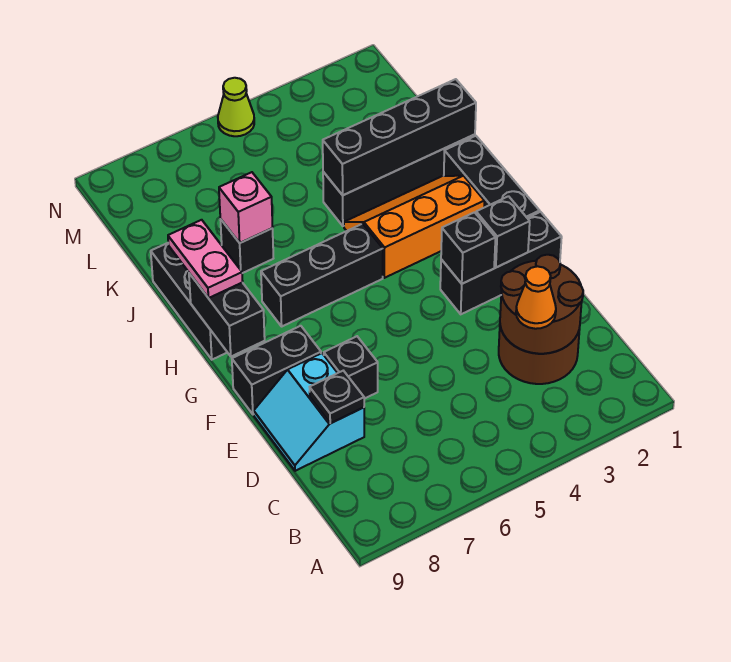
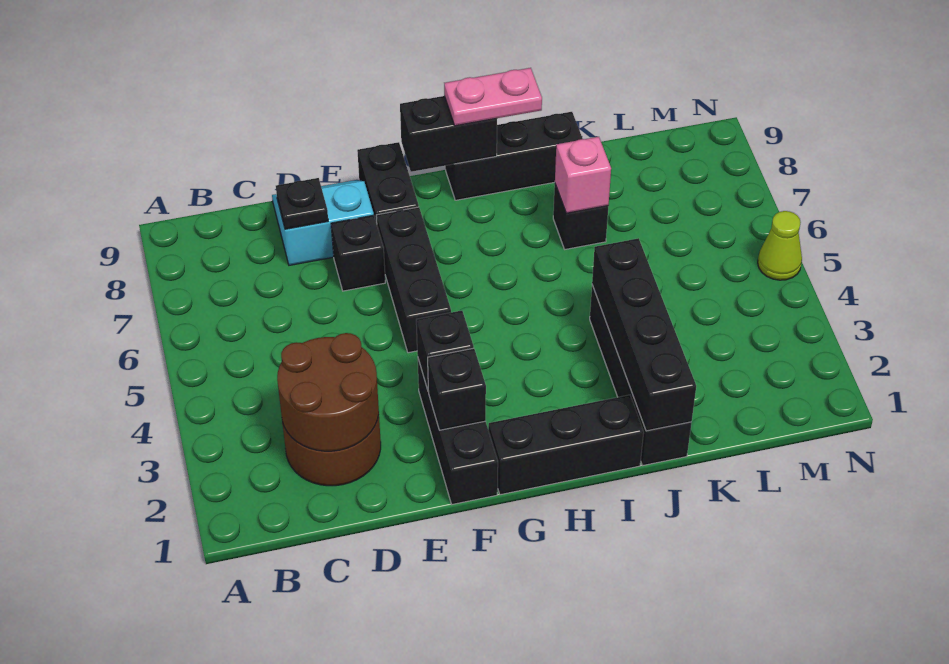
orange 1x1 cone [516,266,556,329] -> none
orange 2x3 slope [344,176,484,278] -> none
black 1x3 brick [261,224,383,326] -> black 1x3 brick moved to [376,207,451,353]

